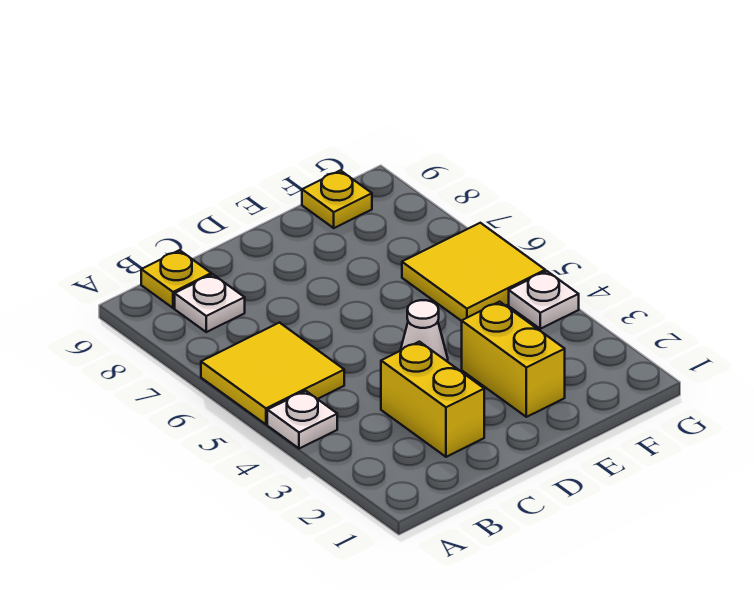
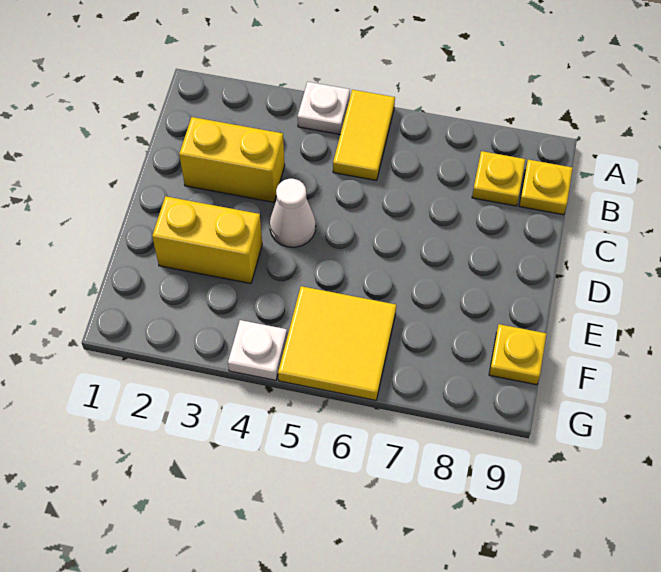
yellow 2x2 tile [201,323,344,424] -> yellow 1x2 tile [333,90,395,180]
white 1x1 plate [175,274,245,332] -> yellow 1x1 plate [472,151,526,206]

